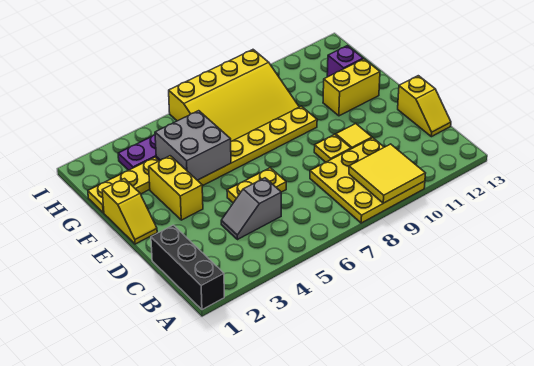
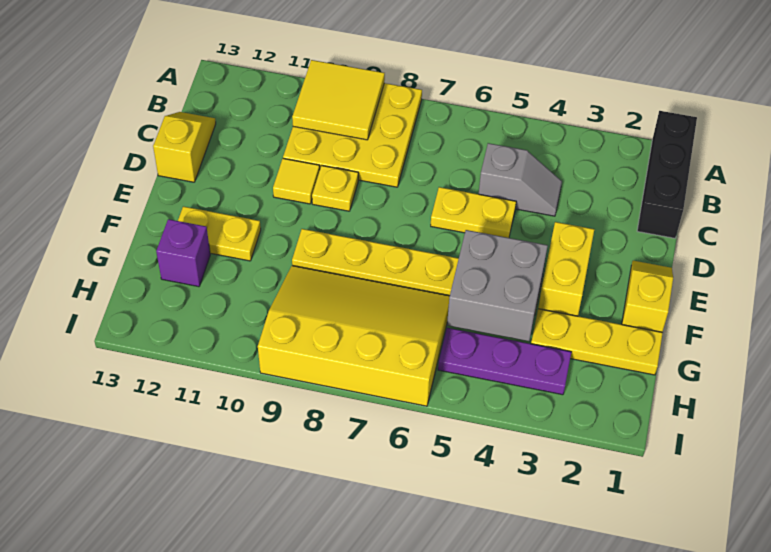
yellow 1x2 brick [323,59,380,116] -> yellow 1x2 plate [178,206,261,261]

